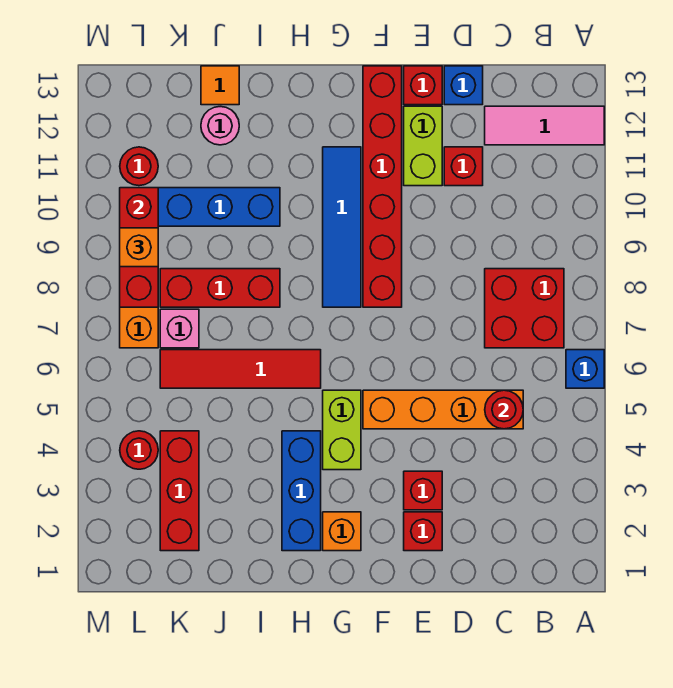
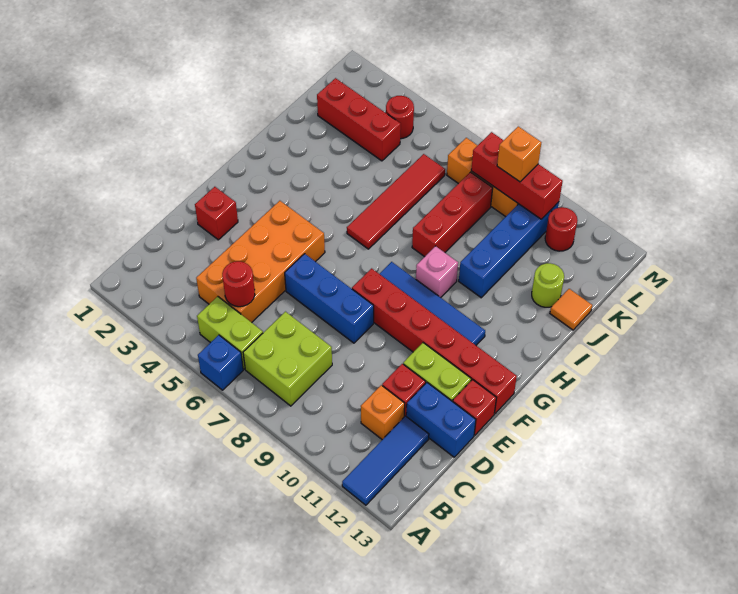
pink 1x3 tile [485,106,604,145] -> blue 1x3 tile [342,416,429,505]
red 2x2 brick [485,269,564,348] -> lime 2x2 brick [243,312,332,406]
orange 1x4 brick [363,390,523,429] -> orange 2x4 brick [196,201,325,322]
blue 1x1 brick [444,66,483,105] -> blue 1x2 brick [406,383,476,457]
red 1x1 brick [404,471,442,510] -> none
orange 1x1 brick [323,512,361,551] -> orange 1x1 brick moved to [361,385,405,440]
lime 1x2 brick [323,390,361,470] -> lime 1x2 brick moved to [197,297,263,369]
blue 1x3 brick [282,431,321,551] -> blue 1x3 brick moved to [285,254,374,343]
pink 1x1 round brick [201,107,239,145] -> lime 1x1 round brick [532,263,564,307]
pink 1x1 brick [160,309,199,348] -> pink 1x1 brick moved to [416,246,458,298]

